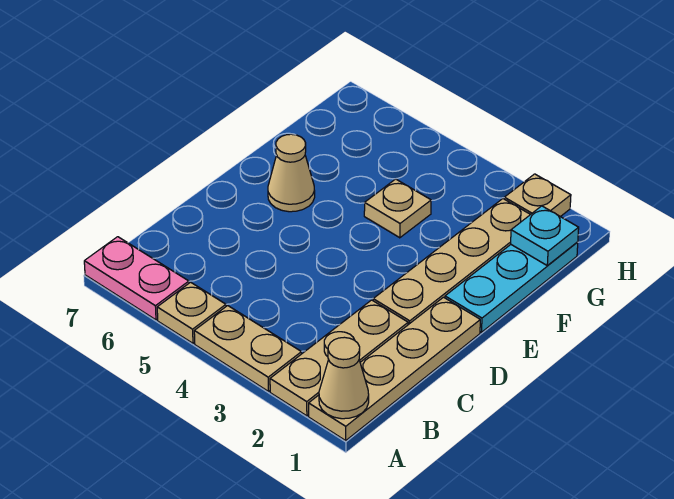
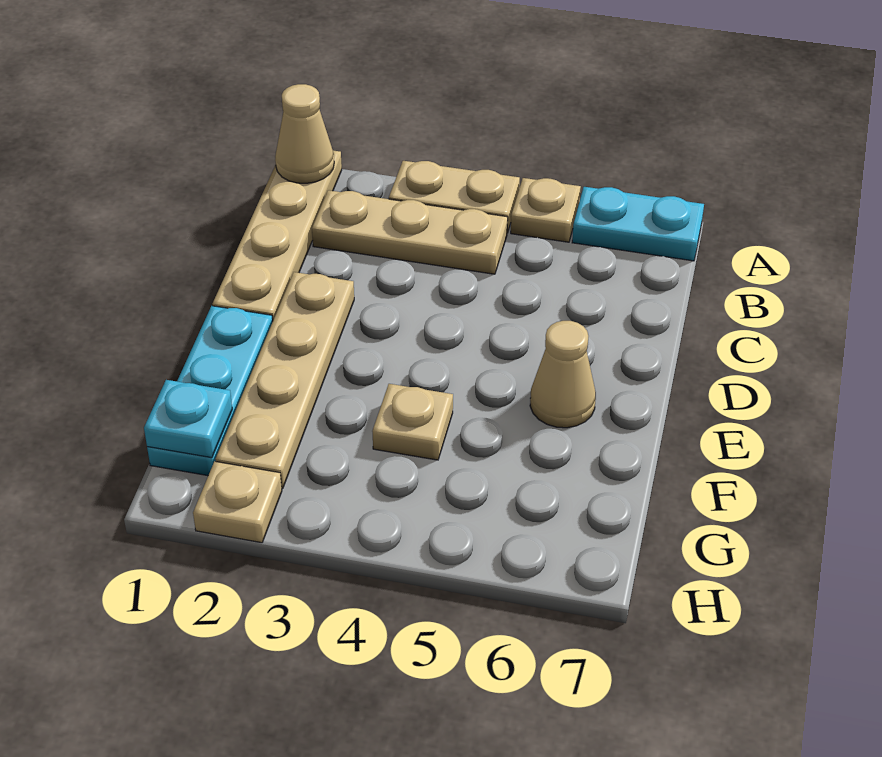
tan 1x3 plate [270,300,408,416] -> tan 1x3 plate turned to [312,190,508,274]
pink 1x2 plate [84,237,189,320] -> cyan 1x2 plate [572,187,704,261]

